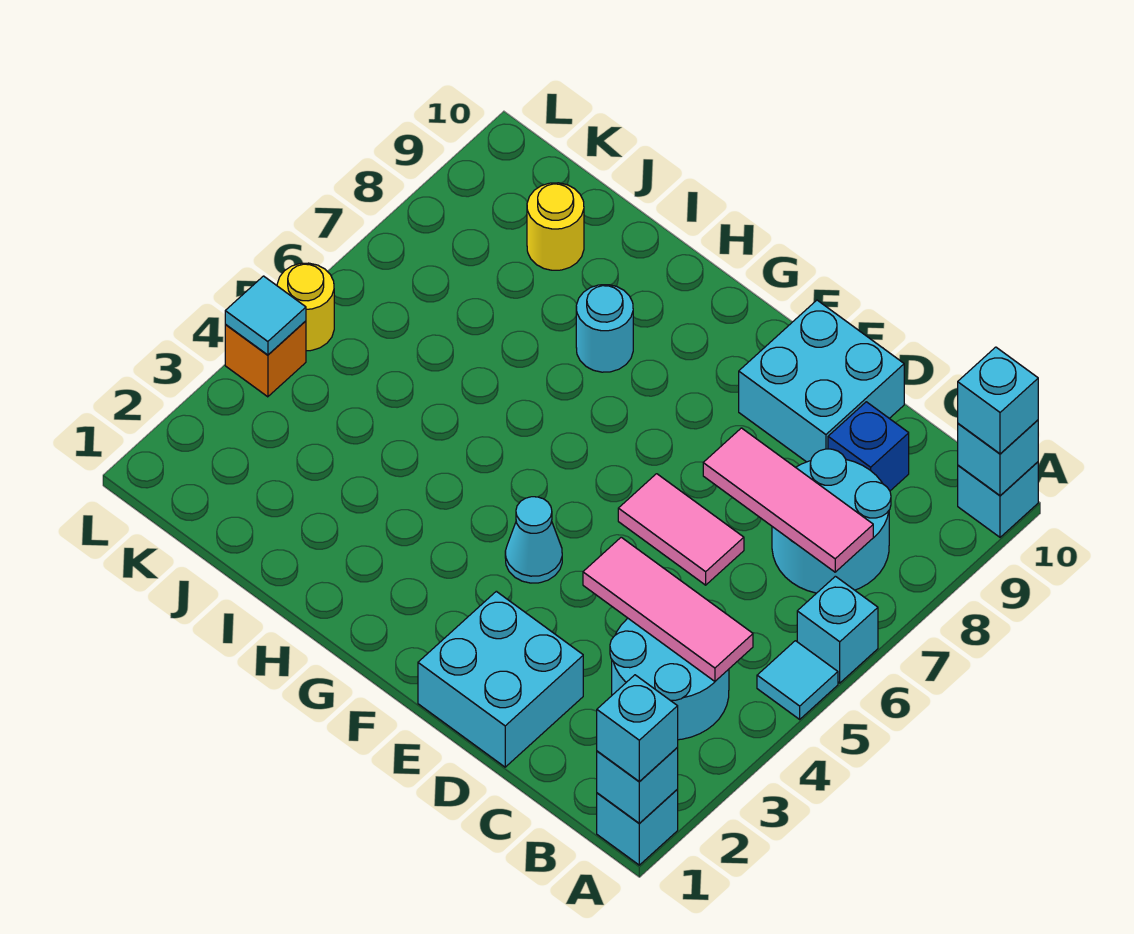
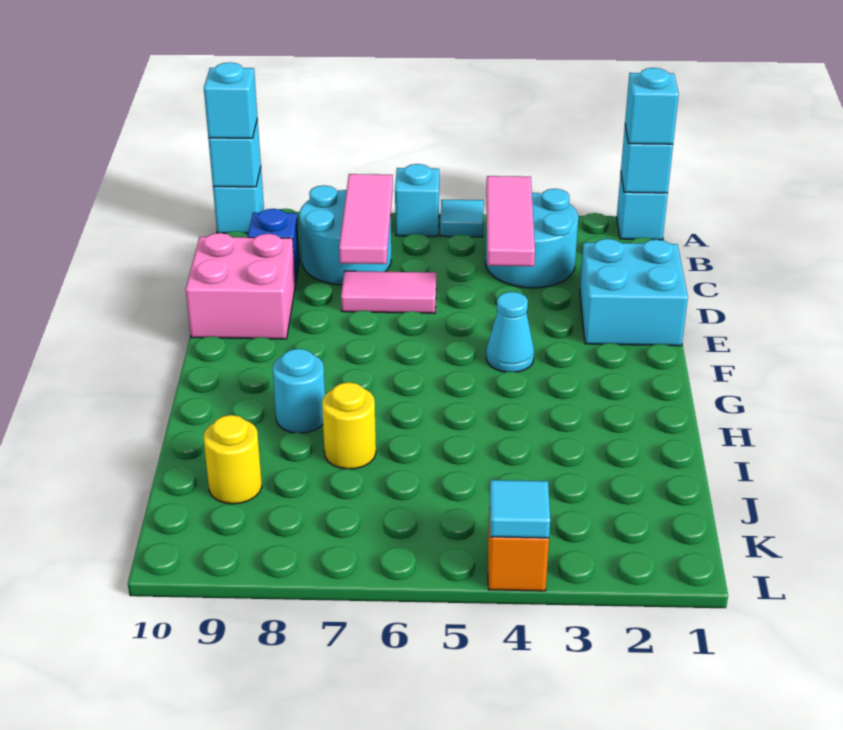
pink 1x2 tile [618,474,744,585] -> pink 1x2 tile turned to [341,271,436,313]
cyan 2x2 brick [739,300,904,462] -> pink 2x2 brick [186,233,296,339]
yellow 1x1 round brick [277,263,334,351] -> yellow 1x1 round brick moved to [322,382,376,469]

